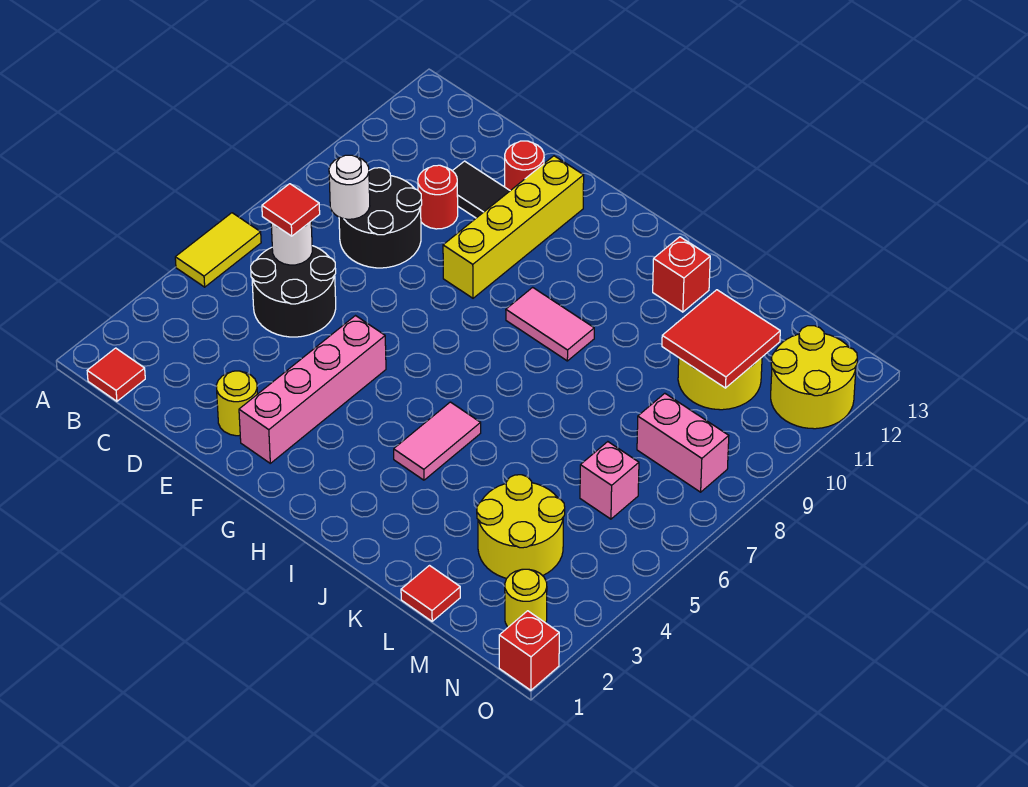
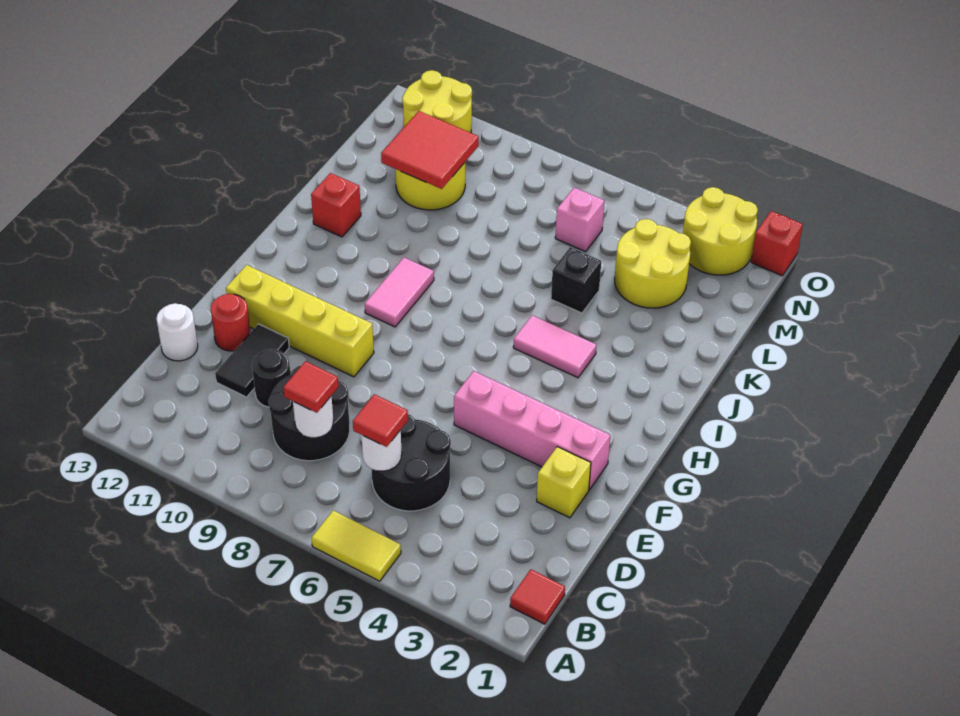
red 1x1 round brick [418,165,458,229] -> black 1x1 round brick [252,350,291,407]
none -> white 1x1 round brick [156,303,198,361]
yellow 1x1 round brick [216,371,257,436] -> yellow 1x1 brick [537,447,591,518]
none -> black 1x1 brick [551,247,601,313]
red 1x1 tile [401,566,460,621] -> red 1x1 tile moved to [283,361,339,413]
pink 1x2 brick [637,393,729,492] -> none
yellow 1x1 round brick [505,569,547,627] -> yellow 2x2 round brick [683,187,758,275]

